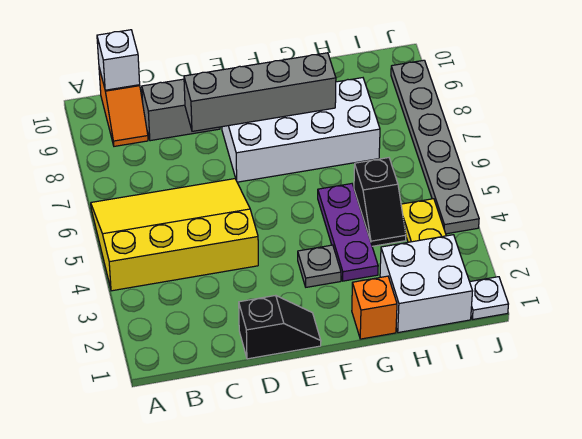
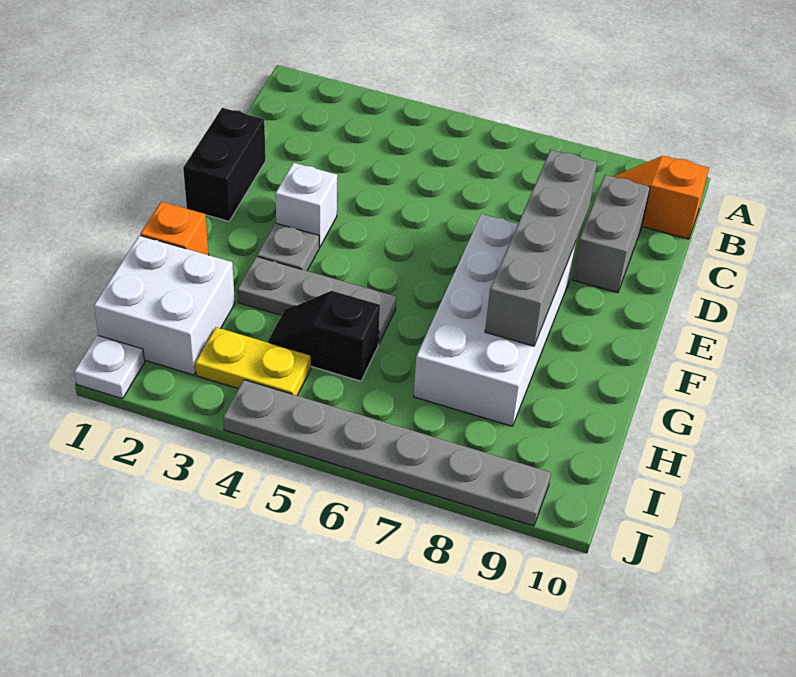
yellow 3x4 slope [91,179,258,291] -> none
white 1x1 brick [97,30,140,90] -> white 1x1 brick moved to [275,163,337,247]
black 1x2 slope [239,295,321,359] -> black 1x2 brick [183,108,266,221]
purple 1x3 plate [318,184,378,281] -> grey 1x3 plate [237,257,396,344]

